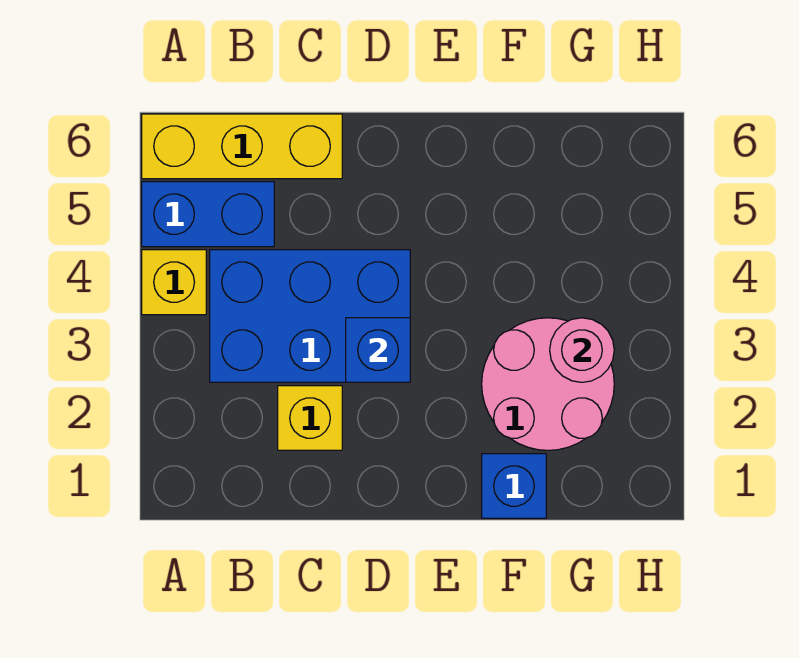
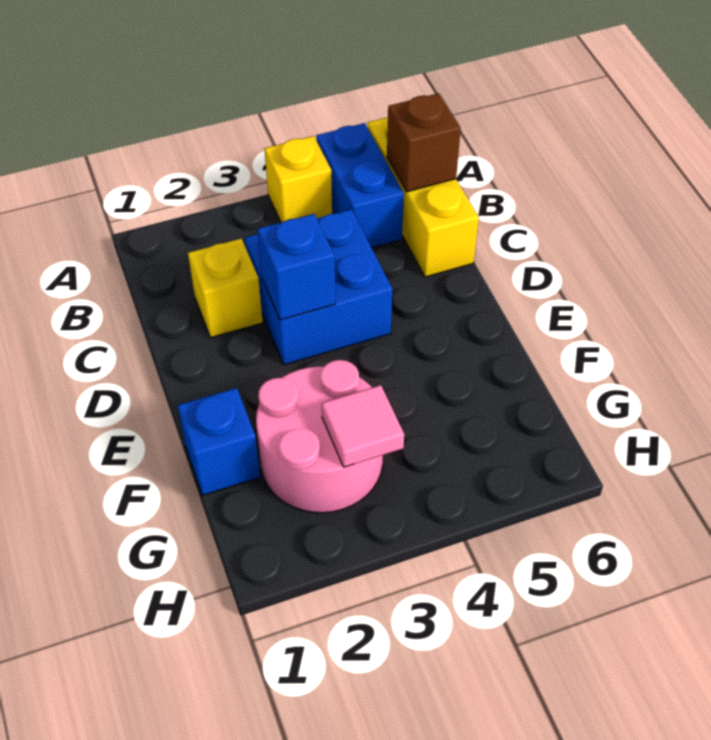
blue 2x3 brick [210,250,410,382] -> blue 2x2 brick [244,209,392,365]
none -> brown 1x1 brick [387,93,461,192]
pink 1x1 round brick [550,318,614,382] -> pink 1x1 tile [322,385,404,467]

